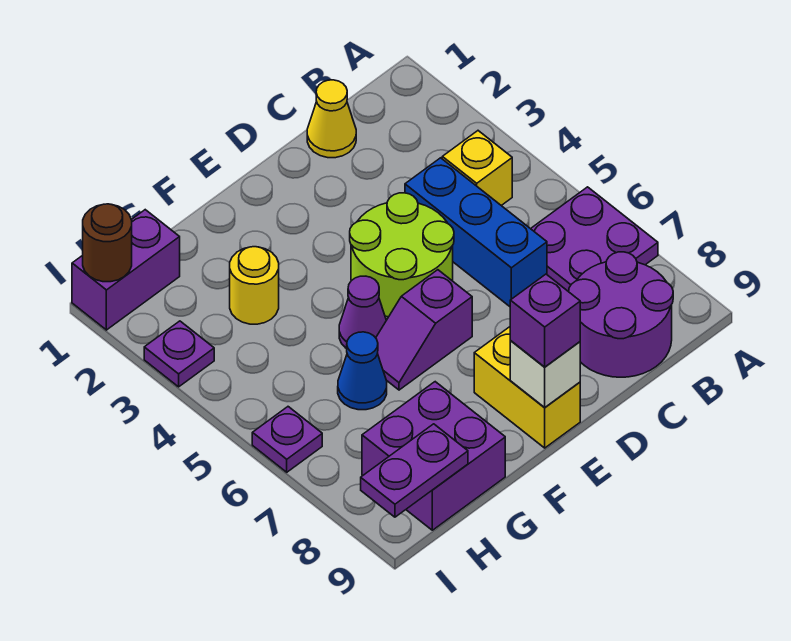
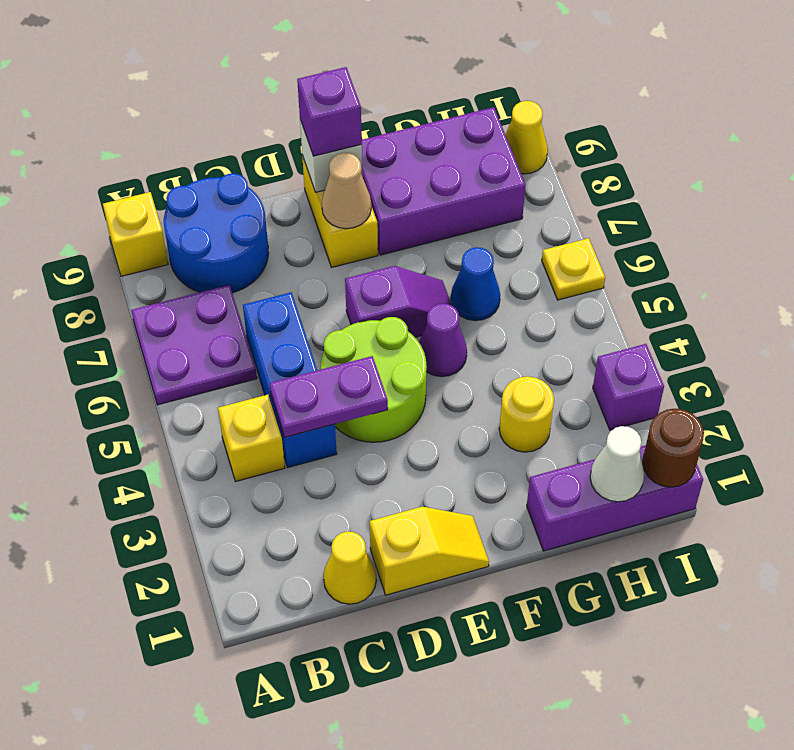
none -> yellow 1x1 brick [103,192,168,276]
purple 2x2 round brick [569,252,673,377] -> blue 2x2 round brick [164,173,269,293]
none -> yellow 1x2 slope [370,507,489,595]
none -> tan 1x1 cone [322,153,371,229]
purple 2x2 brick [362,382,505,530] -> purple 2x3 brick [361,107,525,255]
purple 1x2 brick [72,210,180,330] -> purple 1x3 brick [527,445,703,551]
none -> white 1x1 cone [590,426,644,502]
purple 1x2 plate [361,424,468,517] -> purple 1x2 plate moved to [270,356,388,437]
purple 1x1 plate [144,321,214,387] -> purple 1x1 brick [593,344,664,430]
purple 1x1 plate [252,407,322,472] -> yellow 1x1 plate [542,238,605,300]
none -> yellow 1x1 cone [505,101,548,174]

